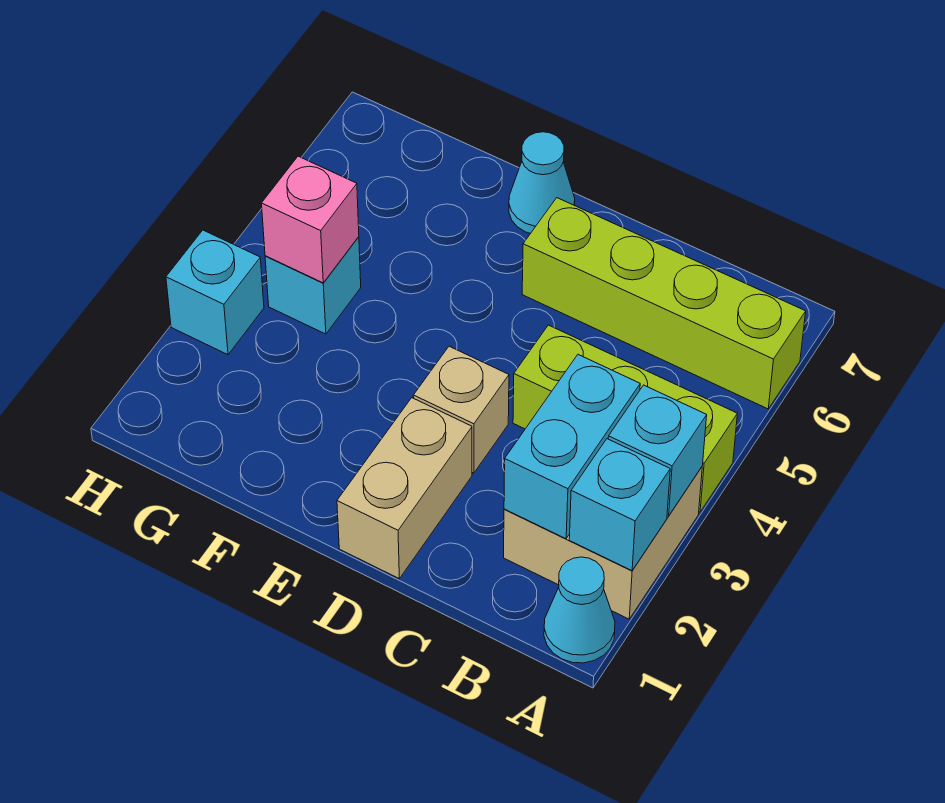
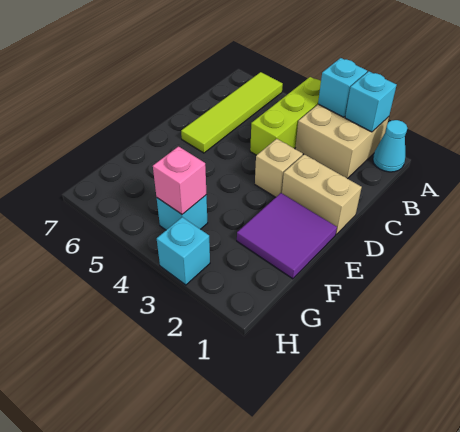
lime 1x4 brick [522,198,806,409] -> lime 1x4 tile [181,72,283,153]
cyan 1x2 brick [504,355,640,539] -> none
none -> purple 2x2 tile [237,193,337,279]
cyan 1x1 cone [509,132,575,234] -> none

